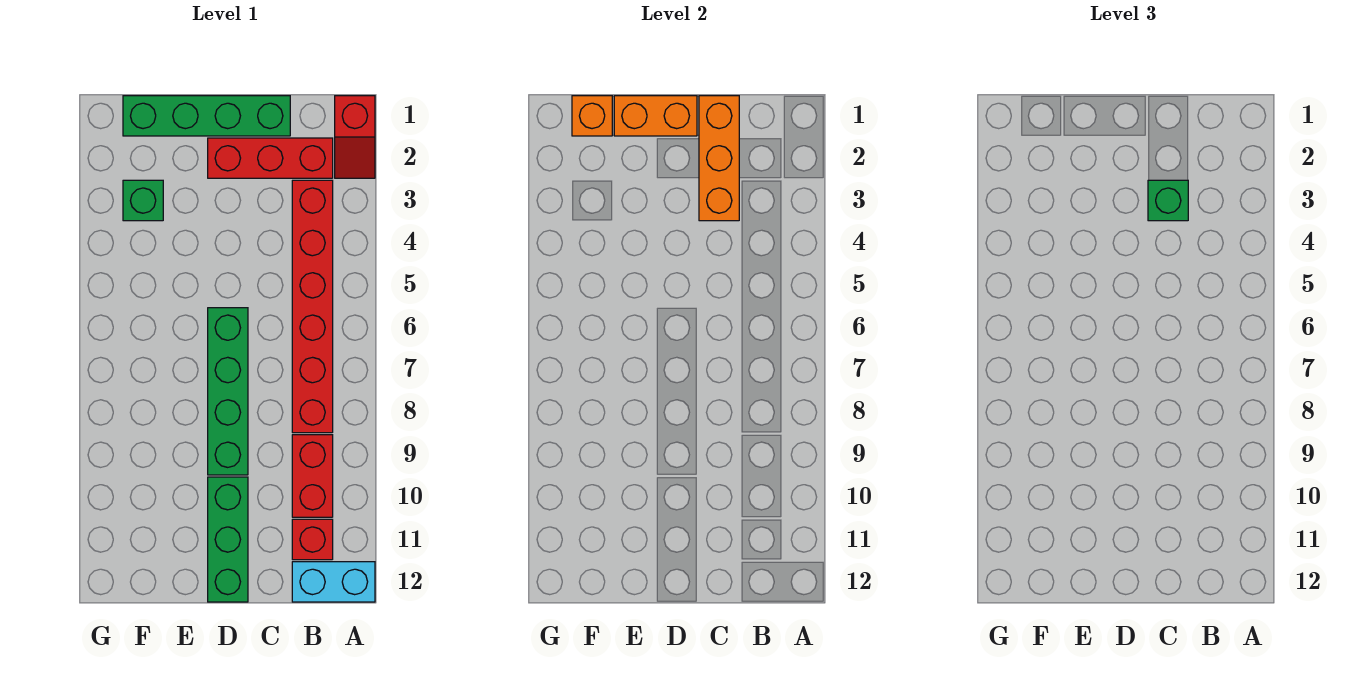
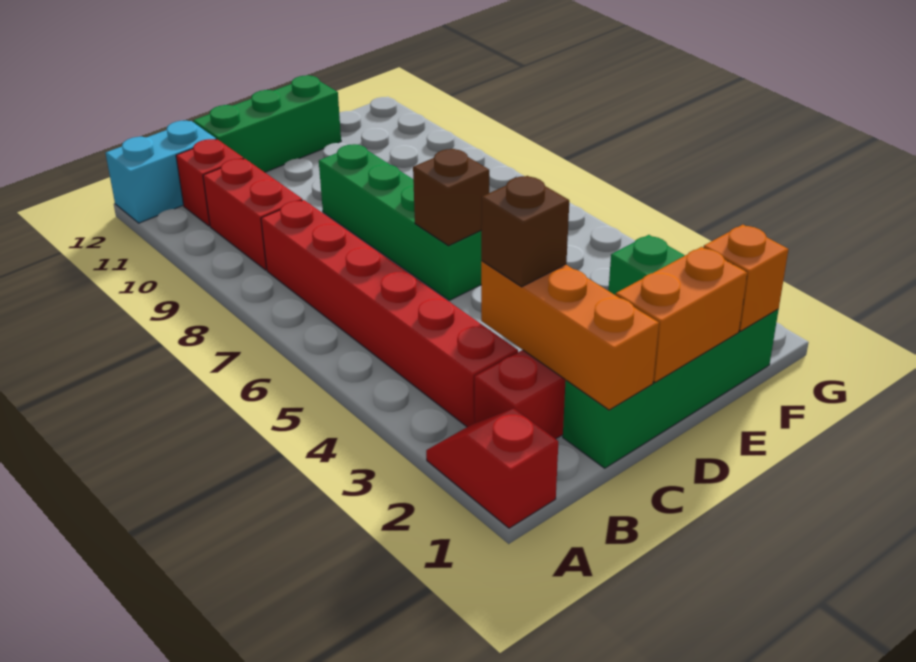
green 1x1 brick [1148,180,1188,221] -> brown 1x1 brick [481,176,569,287]
none -> brown 1x1 brick [413,149,489,246]
green 1x3 brick [208,477,248,602] -> green 1x3 brick turned to [193,75,341,172]

